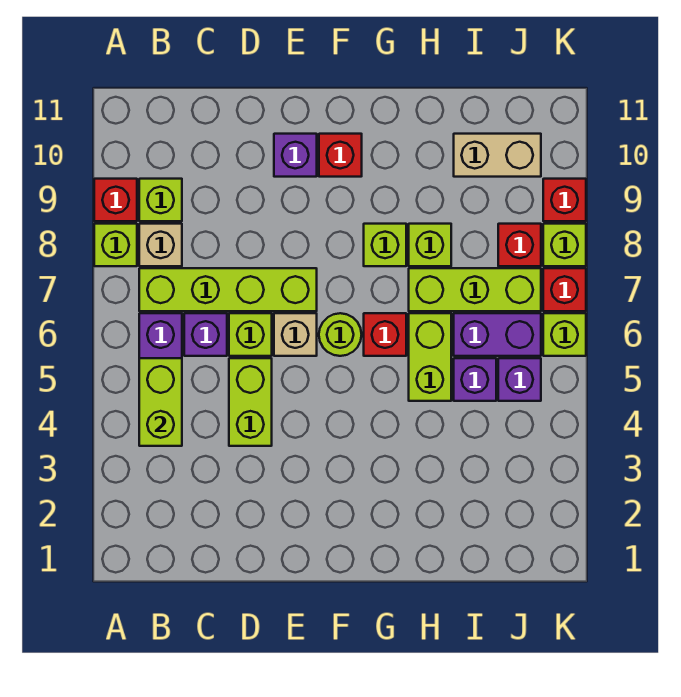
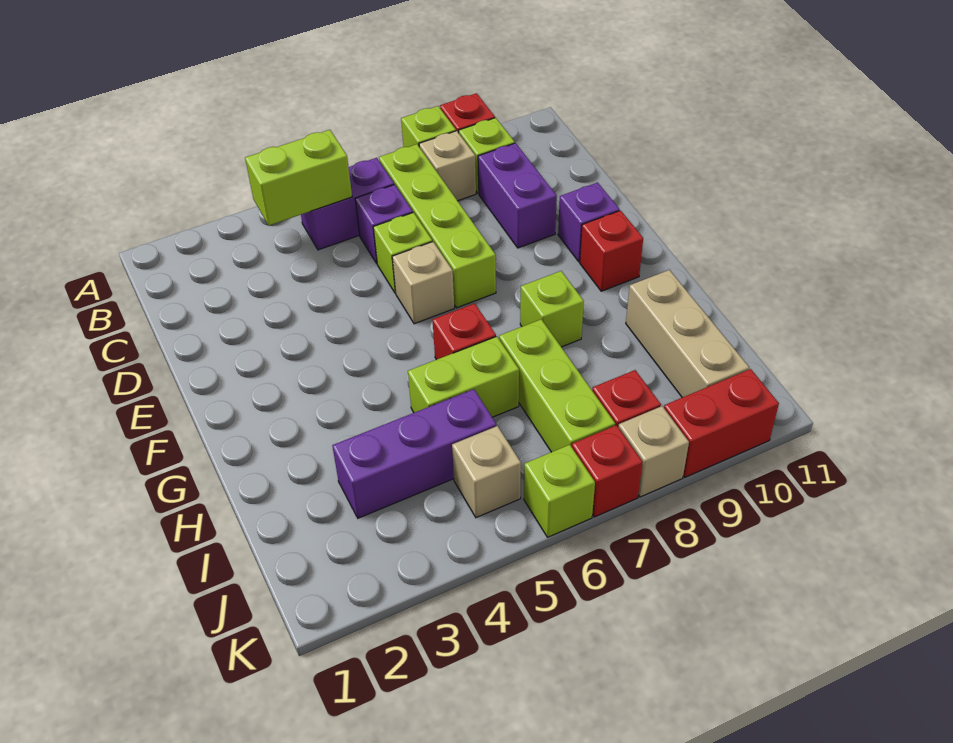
lime 1x2 brick [229,358,272,446] -> none
lime 1x1 round brick [319,313,362,356] -> none
lime 1x1 brick [409,224,451,266] -> none
purple 1x1 brick [454,358,496,401] -> purple 1x3 brick [332,389,496,518]
purple 1x2 brick [454,313,541,356] -> purple 1x2 brick moved to [478,143,557,248]
tan 1x2 brick [454,134,541,177] -> tan 1x3 brick [626,270,749,397]
purple 1x1 brick [498,358,541,401] -> tan 1x1 brick [452,426,521,518]
lime 1x1 brick [543,224,586,266] -> tan 1x1 brick [618,406,689,497]
red 1x1 brick [543,179,586,221] -> red 1x2 brick [664,369,779,477]

